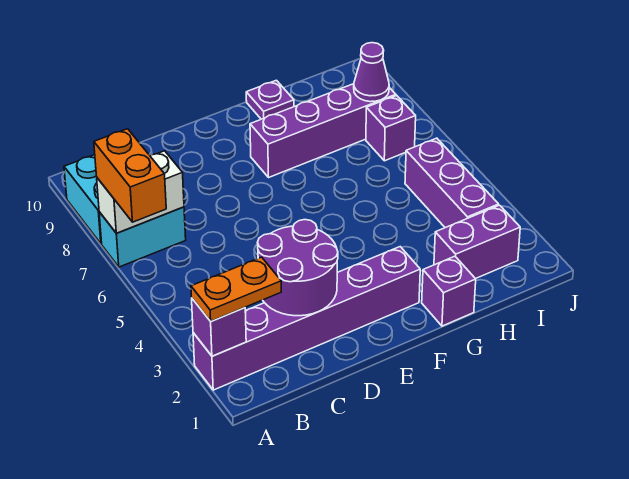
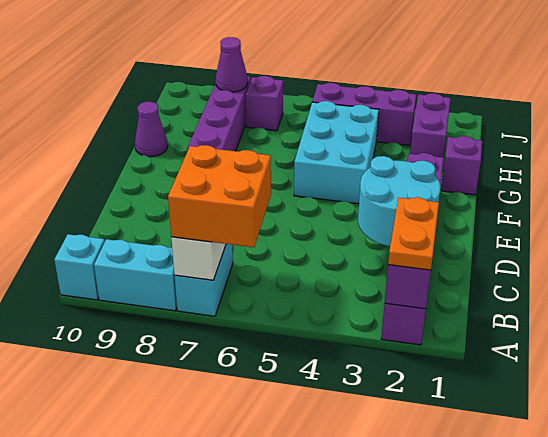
orange 1x2 brick [94,129,166,222] -> orange 2x2 brick [168,145,271,247]
none -> cyan 1x1 brick [54,234,105,300]
purple 2x2 round brick [258,220,338,316] -> cyan 2x2 round brick [358,156,440,246]
none -> cyan 2x3 brick [294,101,379,204]
purple 1x1 plate [246,80,294,119] -> purple 1x1 cone [135,102,168,157]

